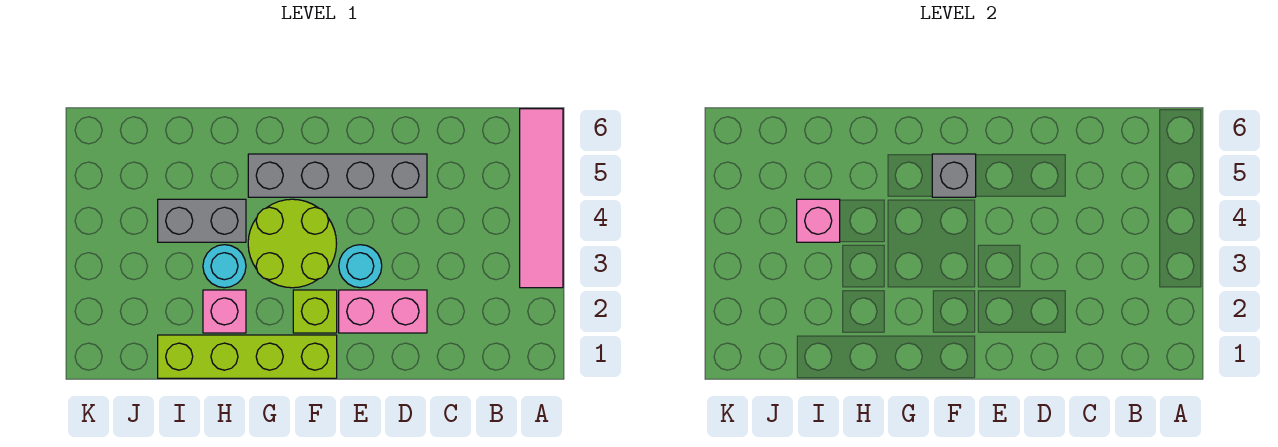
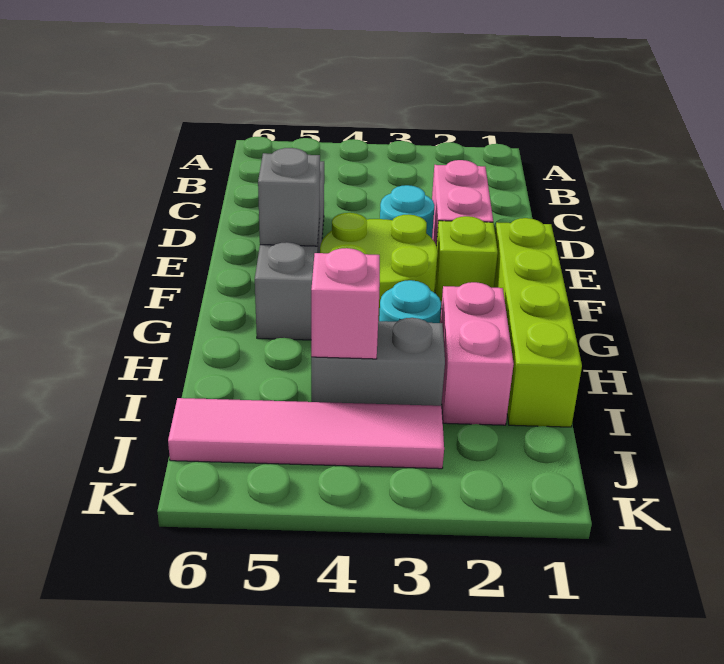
pink 1x4 tile [520,109,563,288] -> pink 1x4 tile moved to [168,398,444,469]
pink 1x1 brick [203,290,246,333] -> pink 1x2 brick [440,282,514,425]
grey 1x2 brick [158,199,246,242] -> grey 1x2 brick turned to [311,318,445,406]

